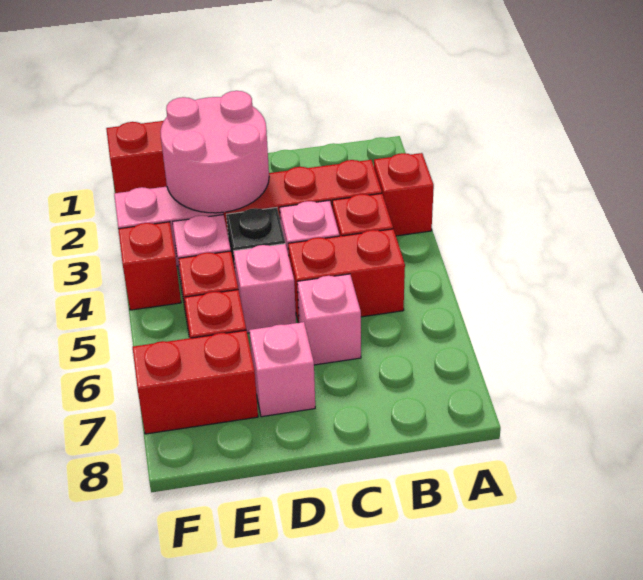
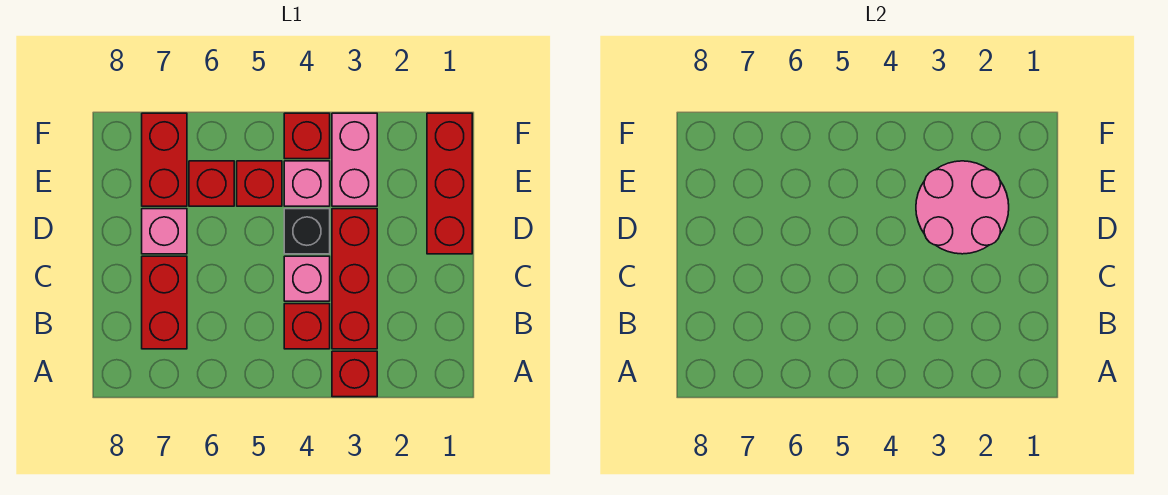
red 1x2 brick [288,229,405,323] -> red 1x2 brick moved to [142,256,187,349]
pink 1x1 brick [297,274,361,365] -> none
pink 1x1 brick [234,244,296,333] -> none

